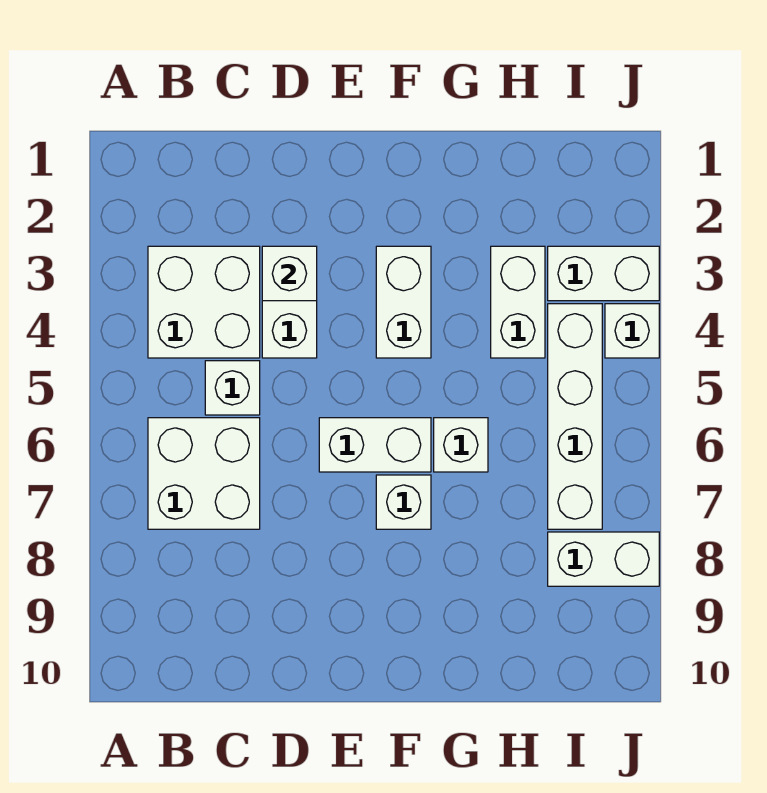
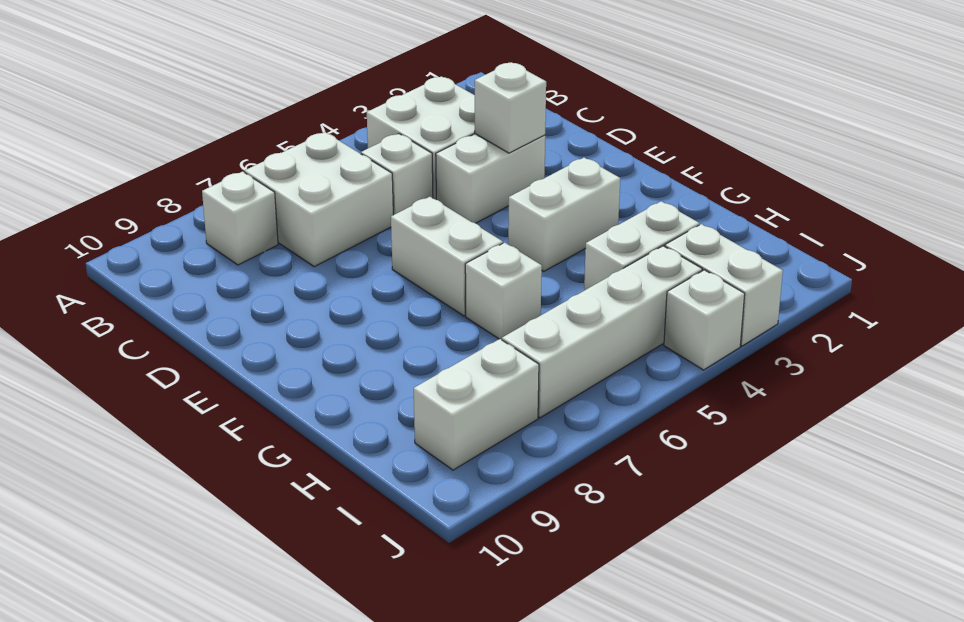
white 1x1 brick [376,475,431,529] -> white 1x1 brick moved to [202,172,278,265]
white 1x2 brick [548,532,659,586] -> white 1x2 brick turned to [414,339,539,470]

